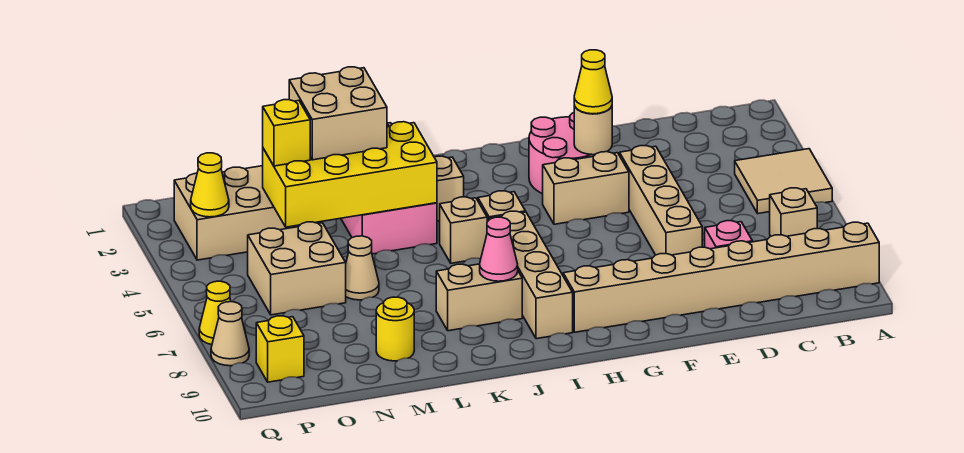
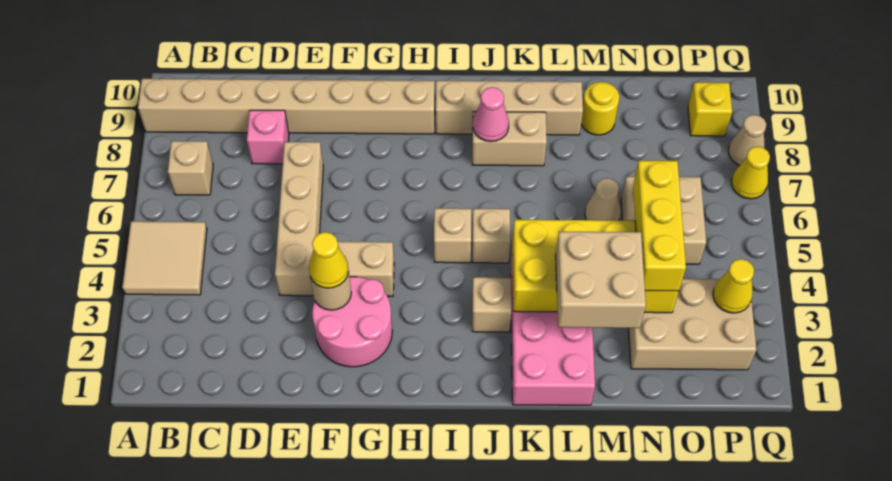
tan 1x4 brick [490,211,573,339] -> tan 1x4 brick turned to [436,81,583,135]
yellow 1x1 brick [263,100,310,166] -> yellow 1x3 brick [633,161,686,291]

